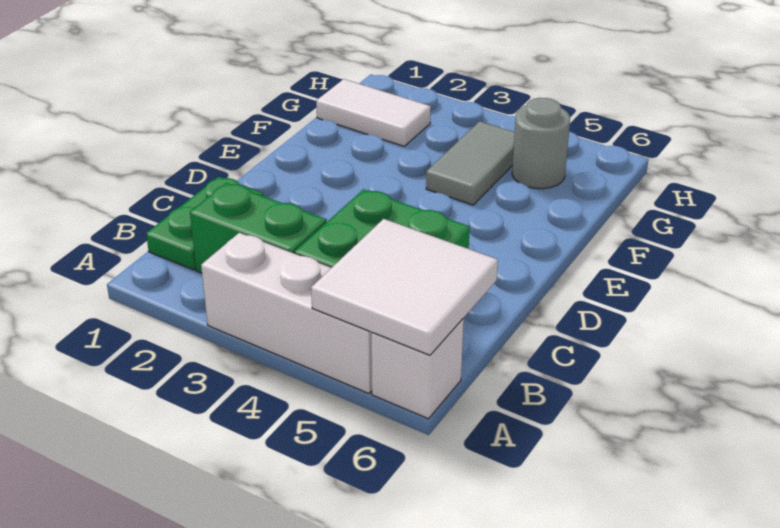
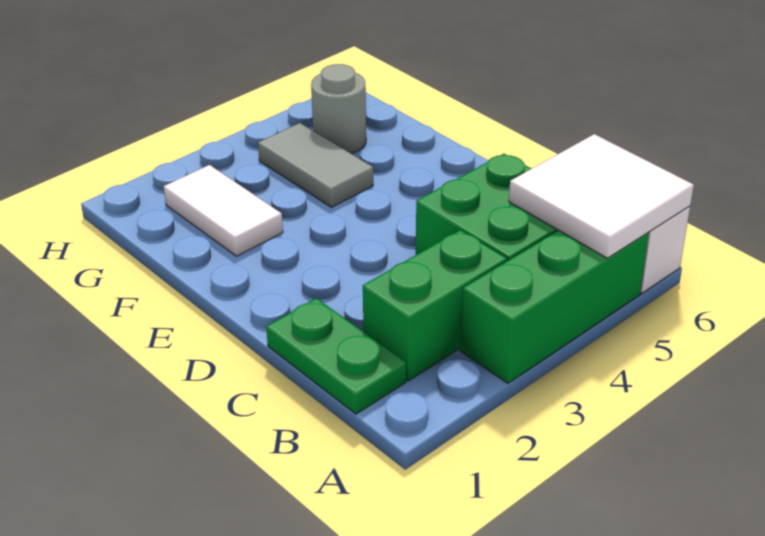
white 1x3 brick [201,233,372,394] -> green 1x3 brick [460,230,649,383]
white 1x2 tile [316,79,431,146] -> white 1x2 tile turned to [164,165,283,256]

